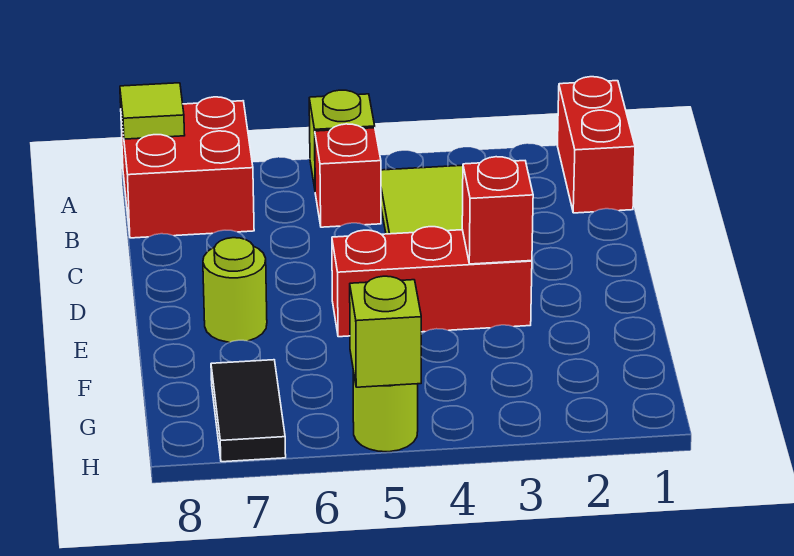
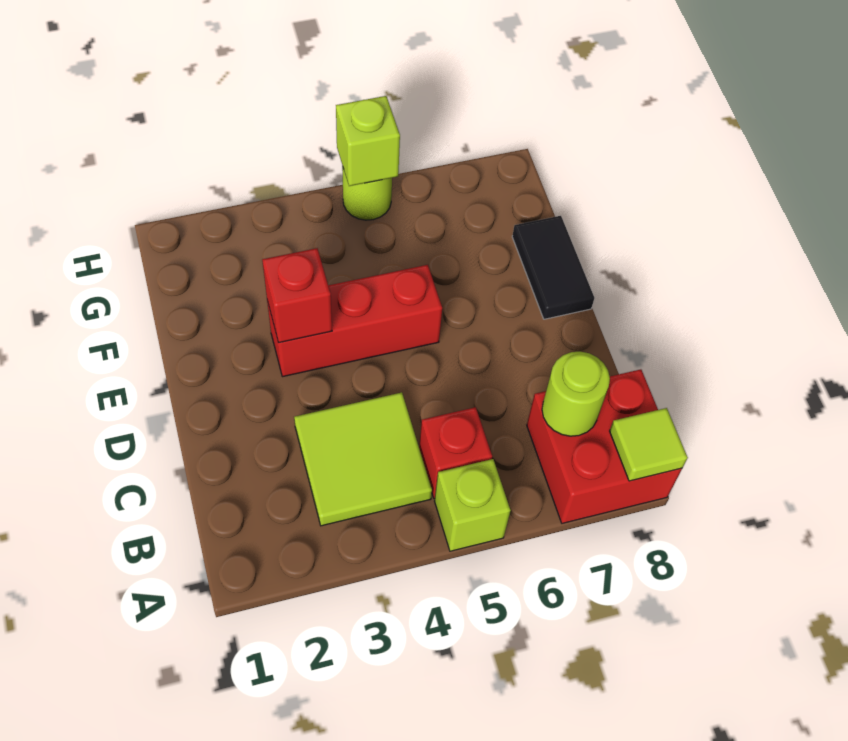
red 1x2 brick [558,77,635,213] -> none
lime 1x1 round brick [203,238,267,342] -> lime 1x1 round brick moved to [542,352,610,436]
black 1x2 tile [211,360,286,462] -> black 1x2 tile moved to [512,216,594,319]

